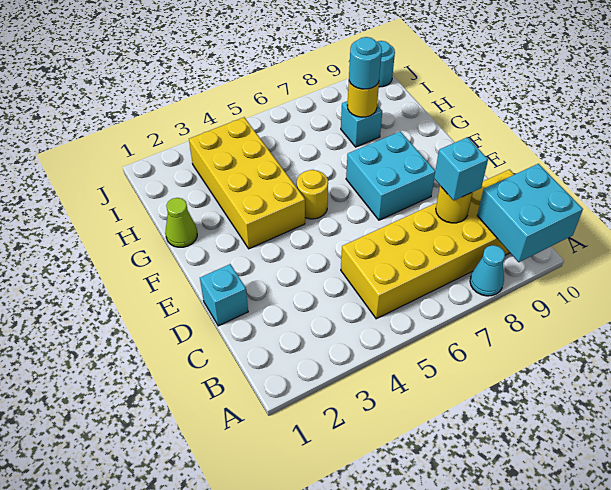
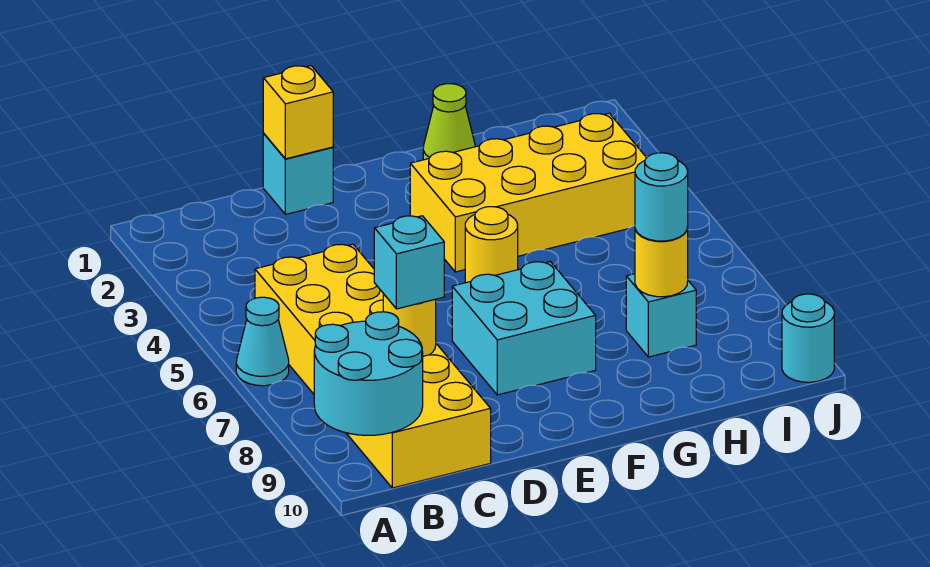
cyan 1x1 cone [470,245,505,296] -> cyan 1x1 cone moved to [236,297,289,386]
cyan 2x2 brick [477,164,583,262] -> cyan 2x2 round brick [314,312,423,435]
none -> yellow 1x1 brick [263,66,333,159]

